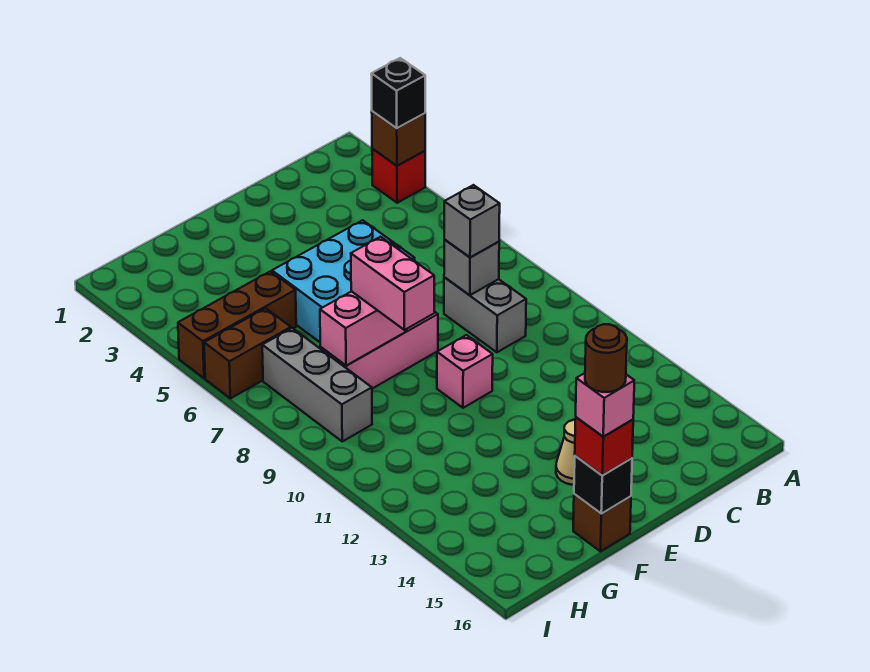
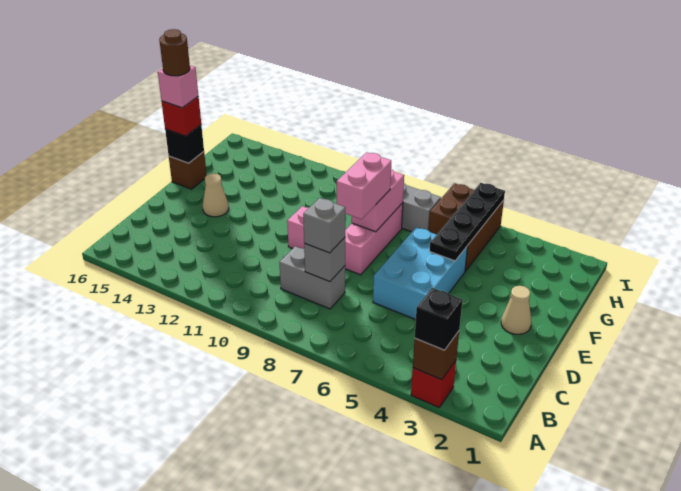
none -> tan 1x1 cone [501,286,531,334]
none -> black 1x4 plate [430,183,505,261]
pink 1x2 brick [351,237,434,330] -> pink 1x2 brick turned to [337,152,391,219]

